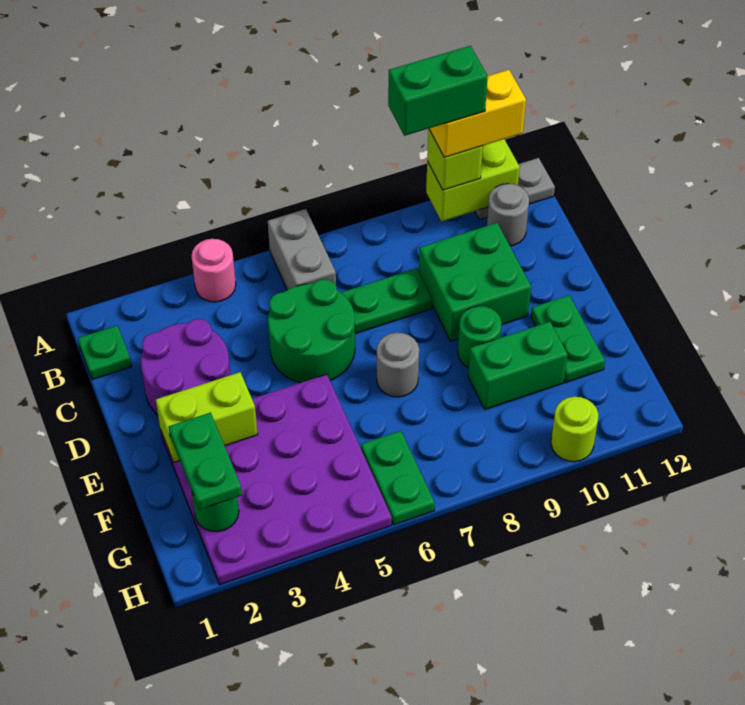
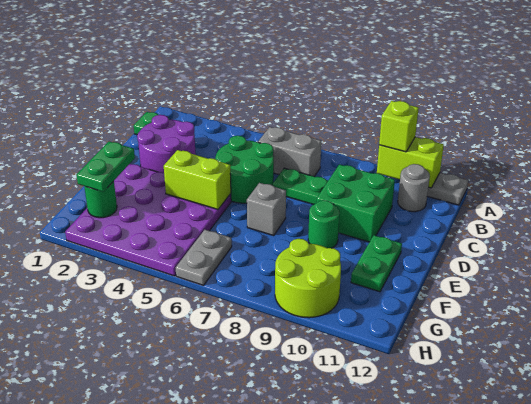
pink 1x1 round brick [192,239,236,302] -> none
grey 1x2 brick [268,209,336,290] -> grey 1x2 brick turned to [258,127,321,176]
green 1x2 brick [388,46,488,136] -> none
yellow 1x2 brick [429,70,526,157] -> none
lime 1x2 brick [156,372,258,462] -> lime 1x2 brick moved to [164,150,231,209]
grey 1x1 round brick [377,333,419,397] -> grey 1x1 brick [247,183,286,236]
green 1x2 brick [468,322,568,409] -> none
green 1x2 plate [361,431,435,525] -> grey 1x2 plate [176,230,232,285]
lime 1x1 round brick [551,397,598,462] -> lime 2x2 round brick [275,239,341,318]

